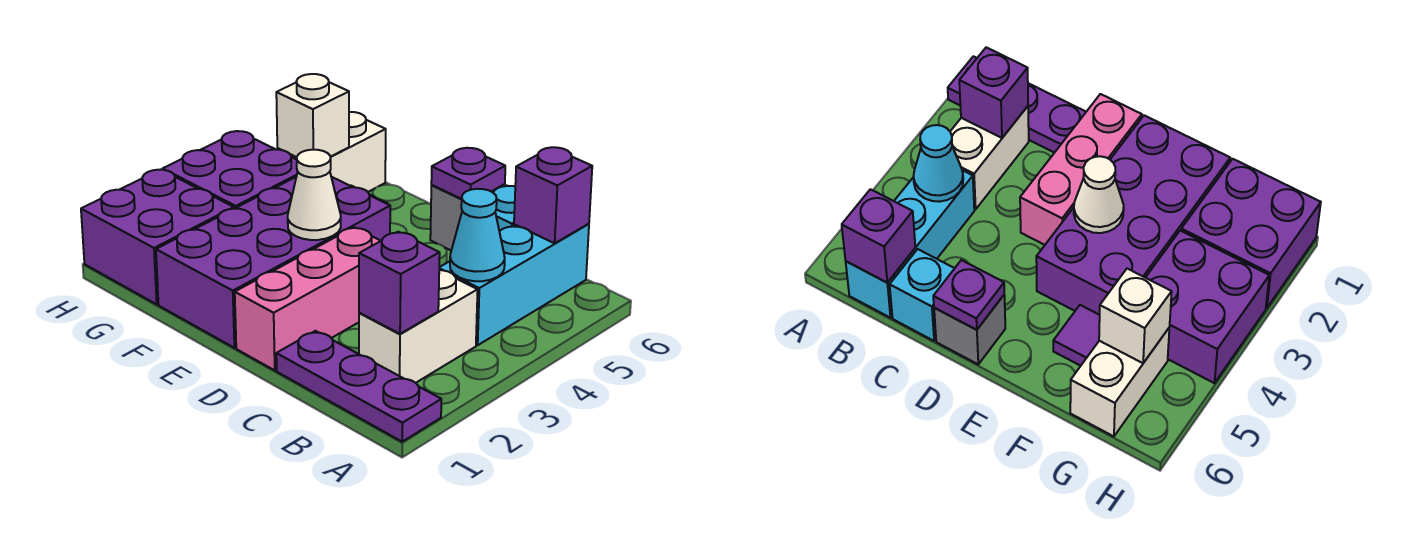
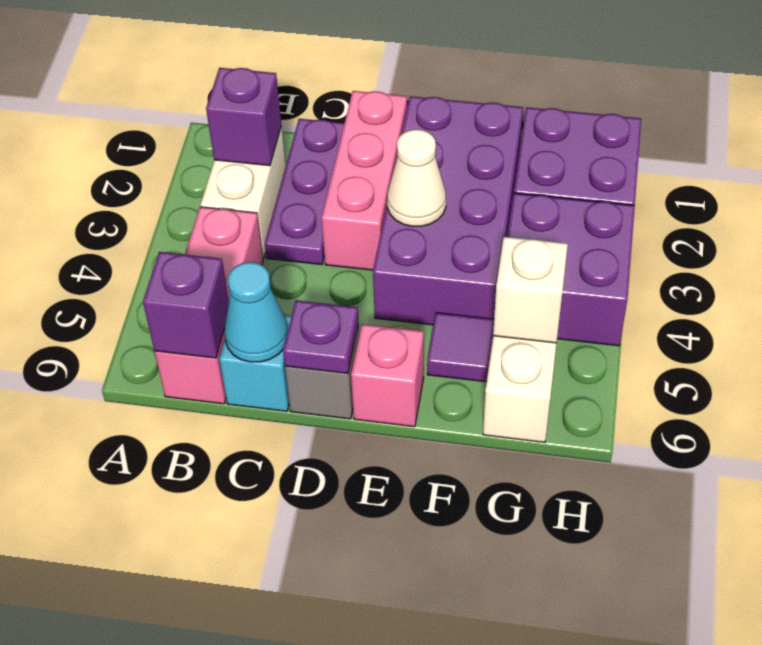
purple 1x3 plate [276,331,441,442] -> purple 1x3 plate turned to [265,119,345,265]
cyan 1x3 brick [439,224,589,345] -> pink 1x3 brick [155,207,263,404]
cyan 1x1 cone [450,189,505,281] -> cyan 1x1 cone moved to [224,262,288,362]
none -> pink 1x1 brick [351,324,424,427]

